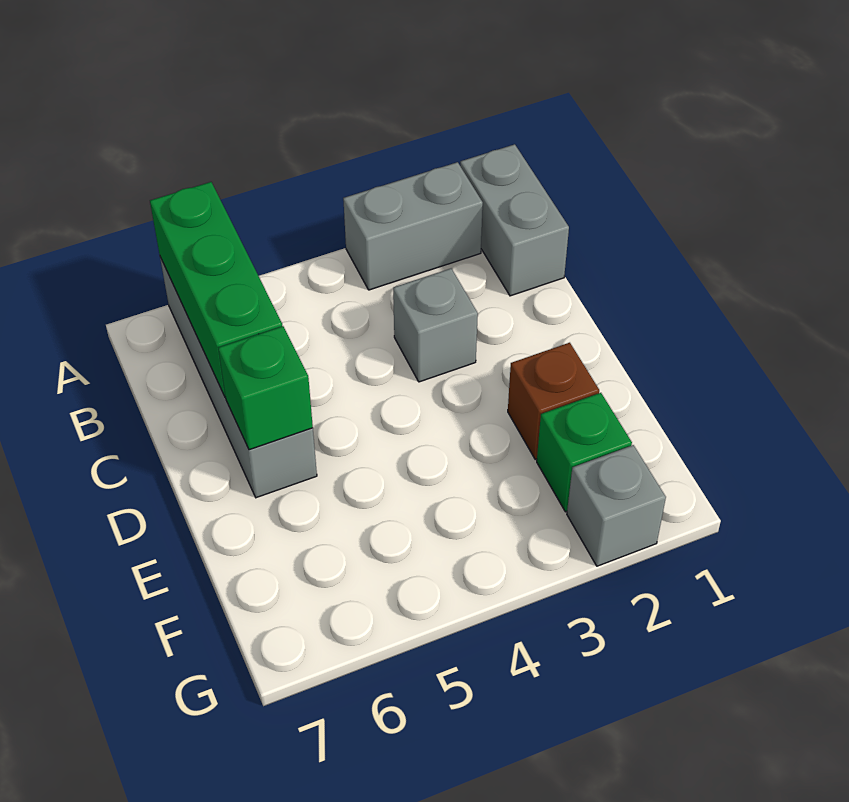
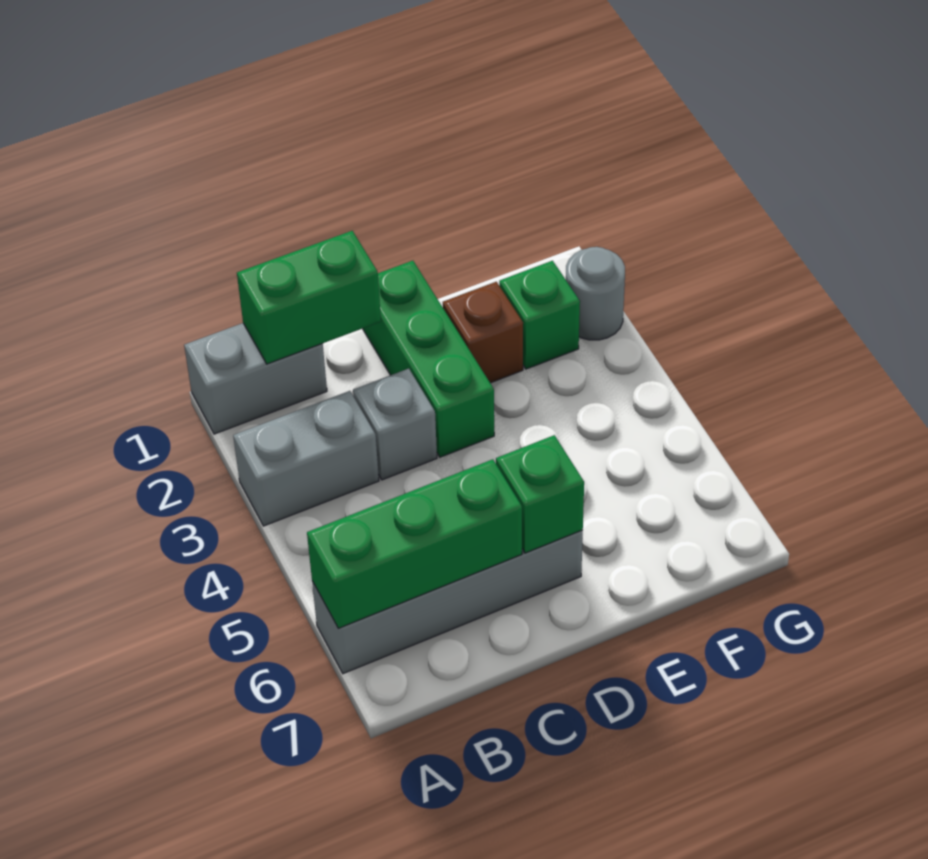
grey 1x2 brick [343,162,483,290] -> grey 1x2 brick turned to [233,391,379,526]
none -> green 1x2 brick [237,231,381,364]
none -> green 1x3 brick [363,261,494,457]
grey 1x1 brick [567,445,666,566] -> grey 1x1 round brick [566,247,625,340]

